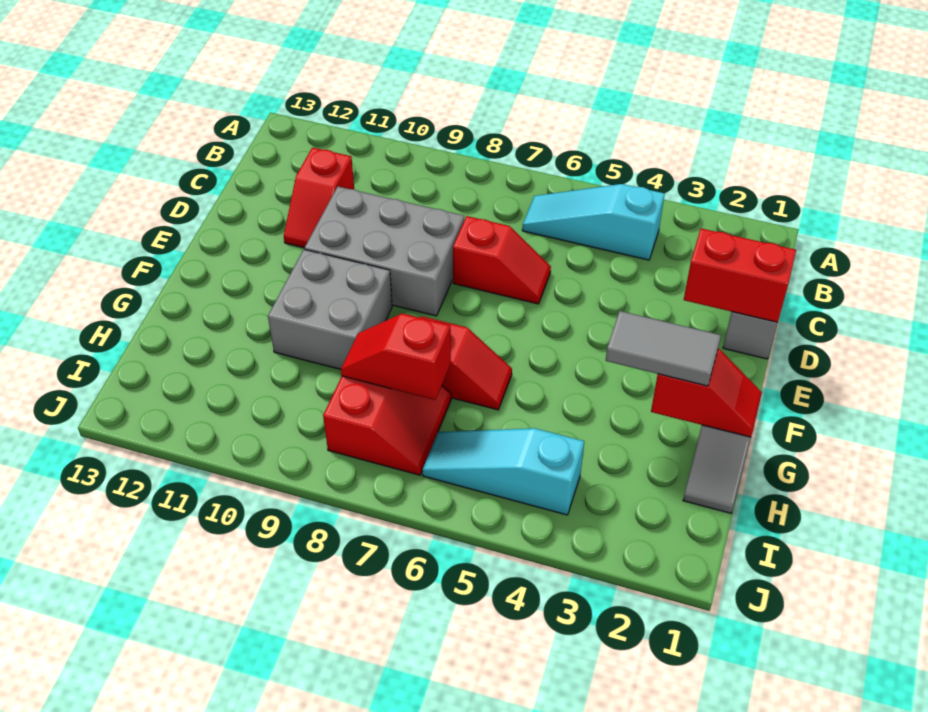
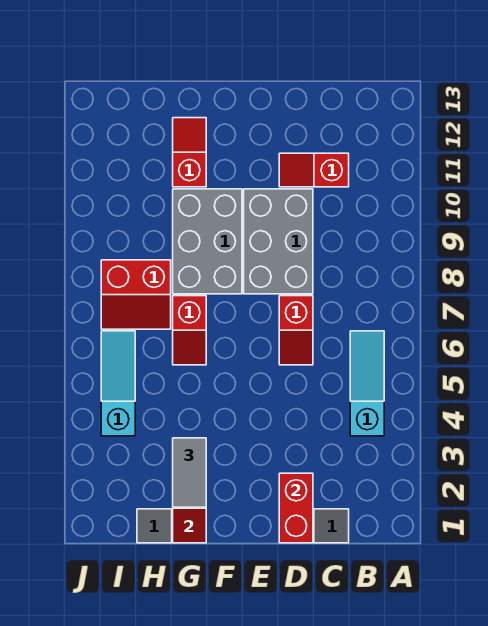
grey 2x2 brick [268,249,392,369] -> grey 2x3 brick [173,189,242,294]
red 1x2 slope [341,313,451,400] -> red 1x2 slope moved to [173,118,206,187]

